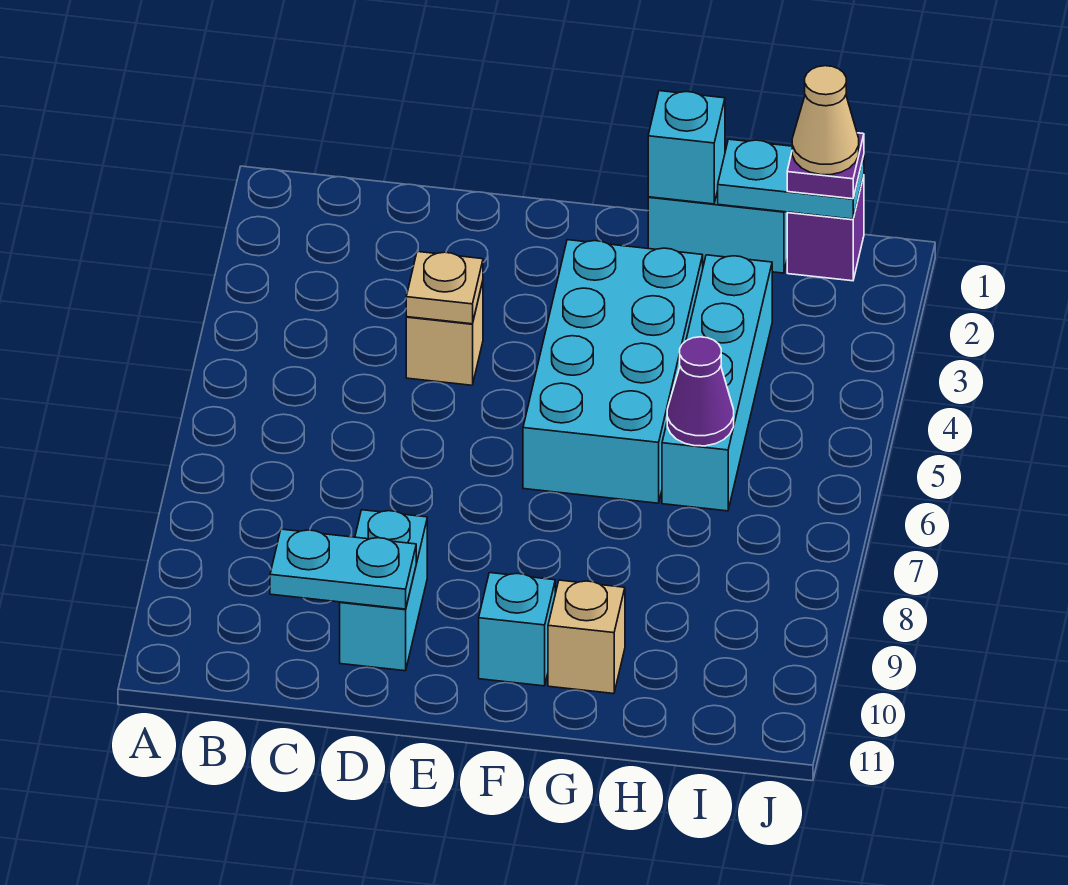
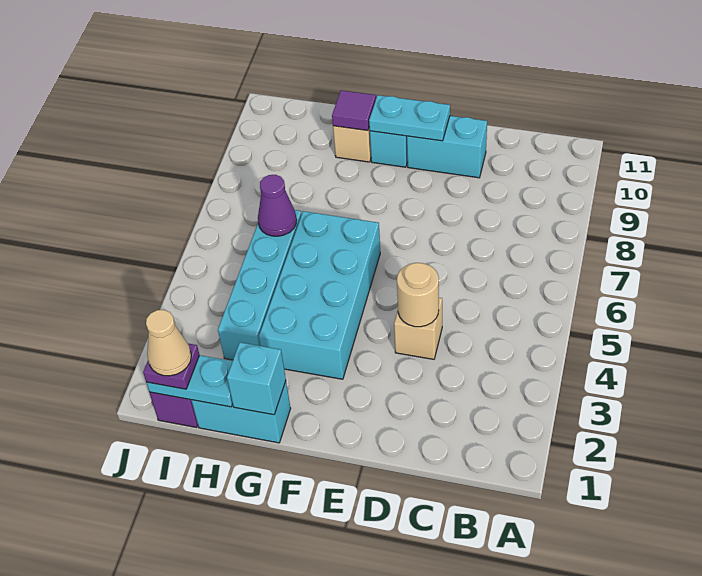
cyan 1x2 plate [270,529,416,609] -> cyan 1x2 plate moved to [369,95,450,141]
tan 1x1 plate [406,252,483,324] -> tan 1x1 round brick [397,263,439,327]
cyan 1x2 brick [340,510,427,671] -> cyan 1x2 brick turned to [407,116,487,178]
none -> purple 1x1 tile [332,90,376,131]

